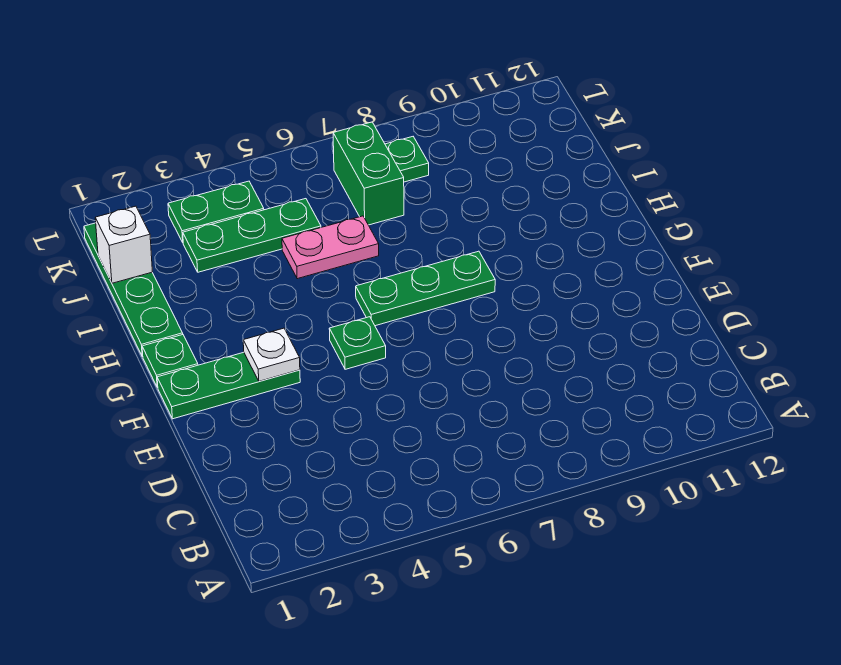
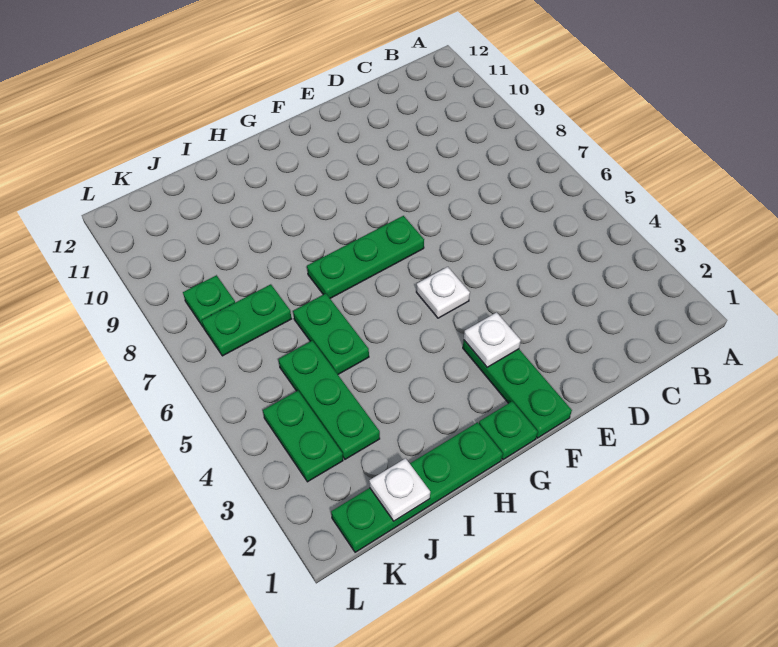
green 1x1 plate [329,317,386,369] -> white 1x1 plate [416,267,470,318]
green 1x3 plate [356,251,495,326] -> green 1x3 plate turned to [307,216,424,298]
pink 1x2 plate [282,216,379,279] -> green 1x2 plate [293,294,369,374]
white 1x1 brick [95,206,152,283] -> white 1x1 plate [369,458,430,521]
green 1x2 brick [333,122,404,225] -> green 1x2 plate [202,284,291,356]

